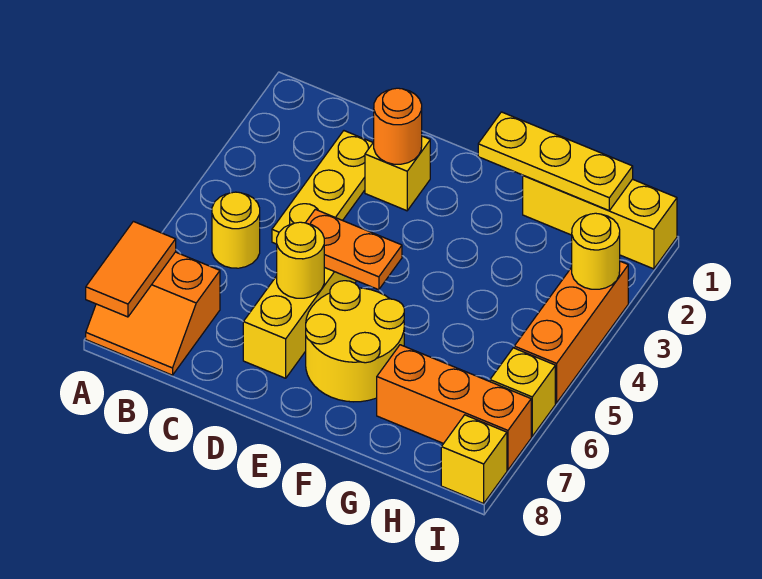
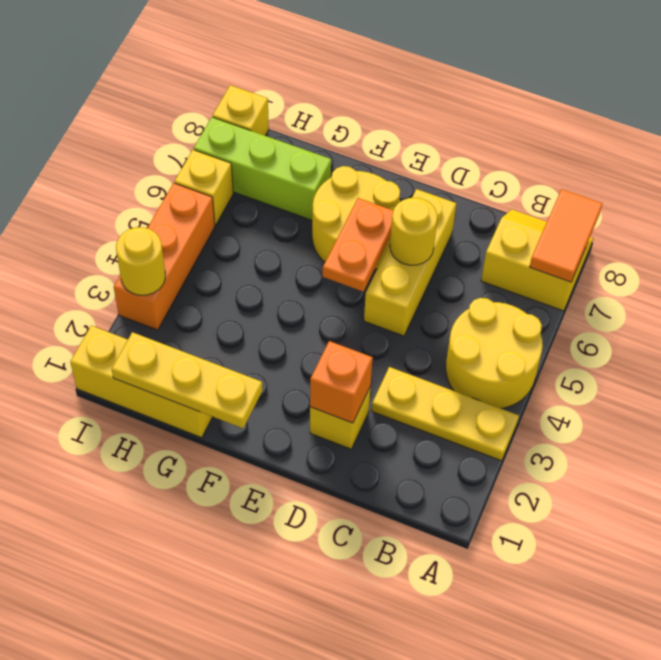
orange 2x2 slope [86,252,220,375] -> yellow 2x2 slope [481,210,593,311]
yellow 1x1 round brick [212,192,260,268] -> yellow 2x2 round brick [446,298,543,409]
yellow 1x3 plate [272,131,373,244] -> yellow 1x3 plate turned to [372,367,519,461]
orange 1x1 round brick [374,88,422,164] -> orange 1x1 brick [310,341,373,423]
orange 1x2 plate [306,209,402,290] -> orange 1x2 plate turned to [323,198,393,292]
orange 1x3 brick [377,345,531,470] -> lime 1x3 brick [194,117,331,220]

